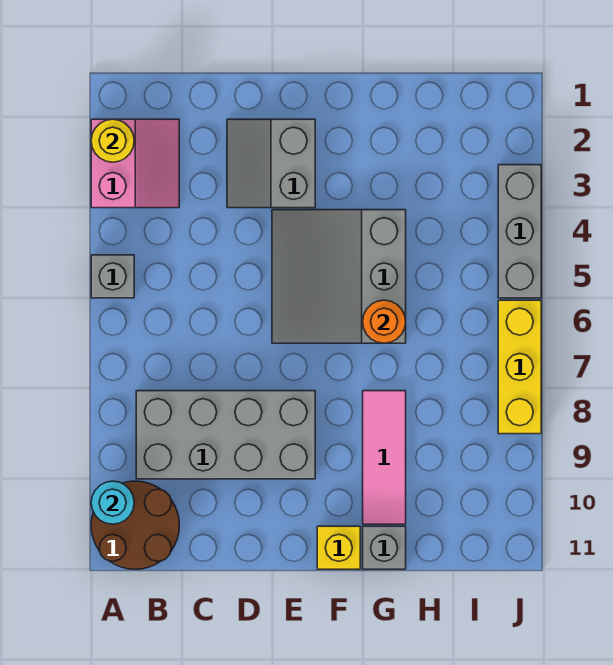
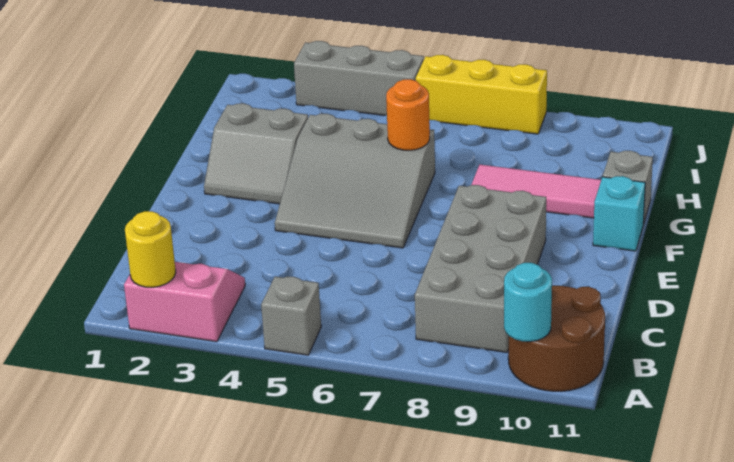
grey 2x2 slope [227,119,315,208] -> grey 2x2 slope moved to [204,103,308,204]
yellow 1x1 brick [317,526,360,569] -> cyan 1x1 brick [593,176,645,251]

